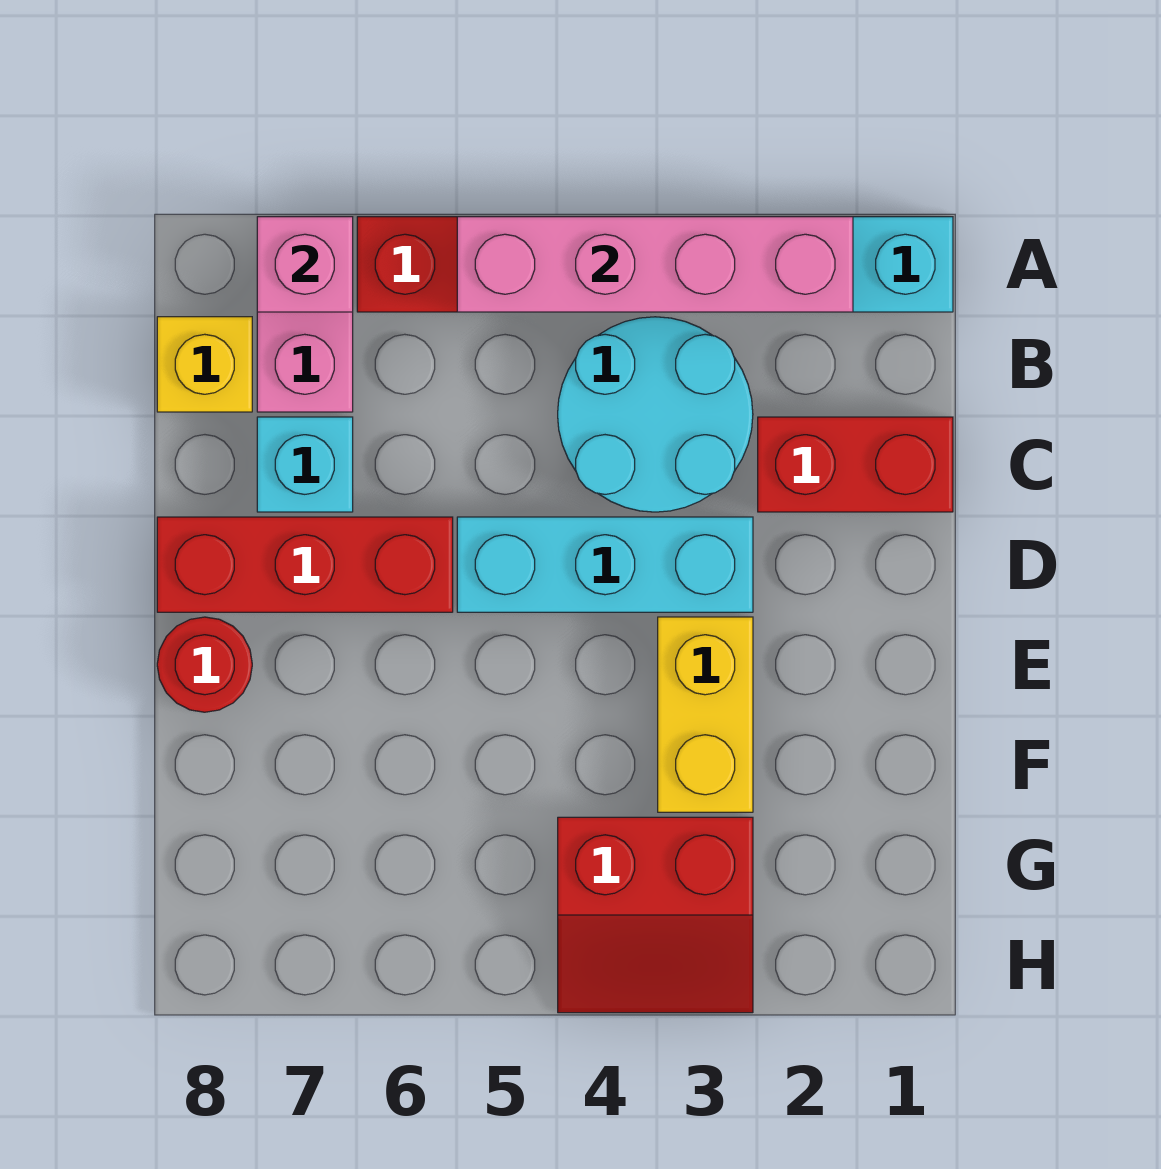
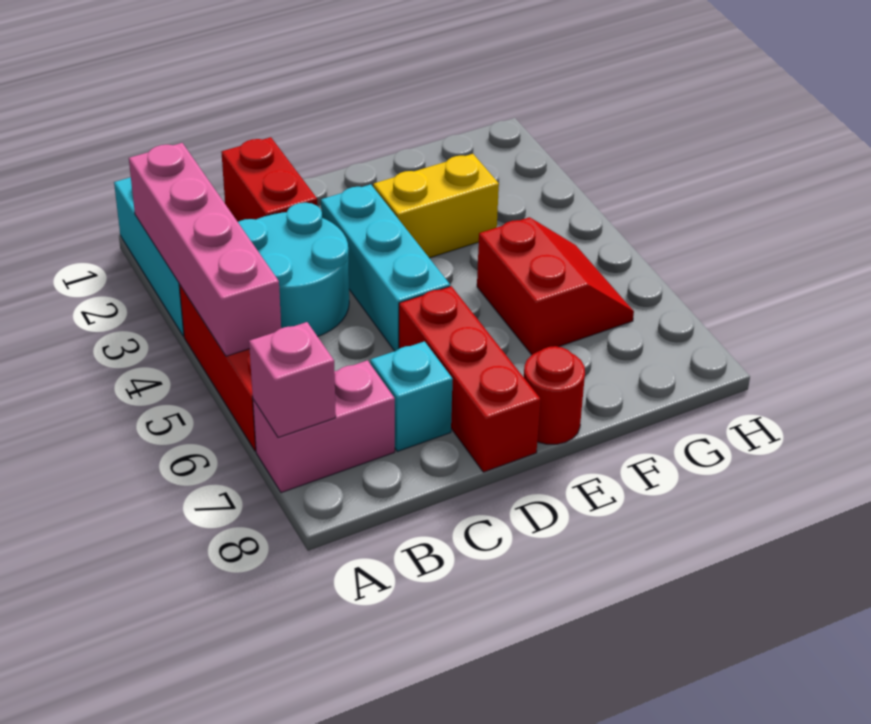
yellow 1x1 brick [157,317,252,412] -> none
red 2x2 slope [558,817,753,1013] -> red 2x2 slope moved to [477,217,634,355]

